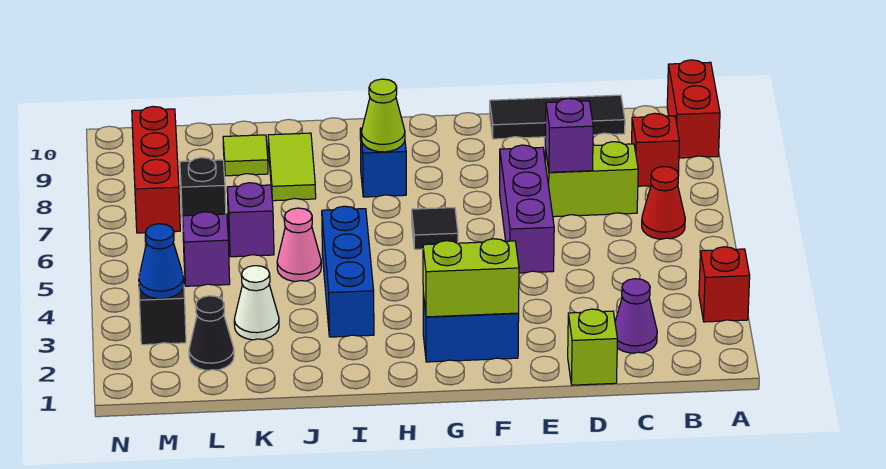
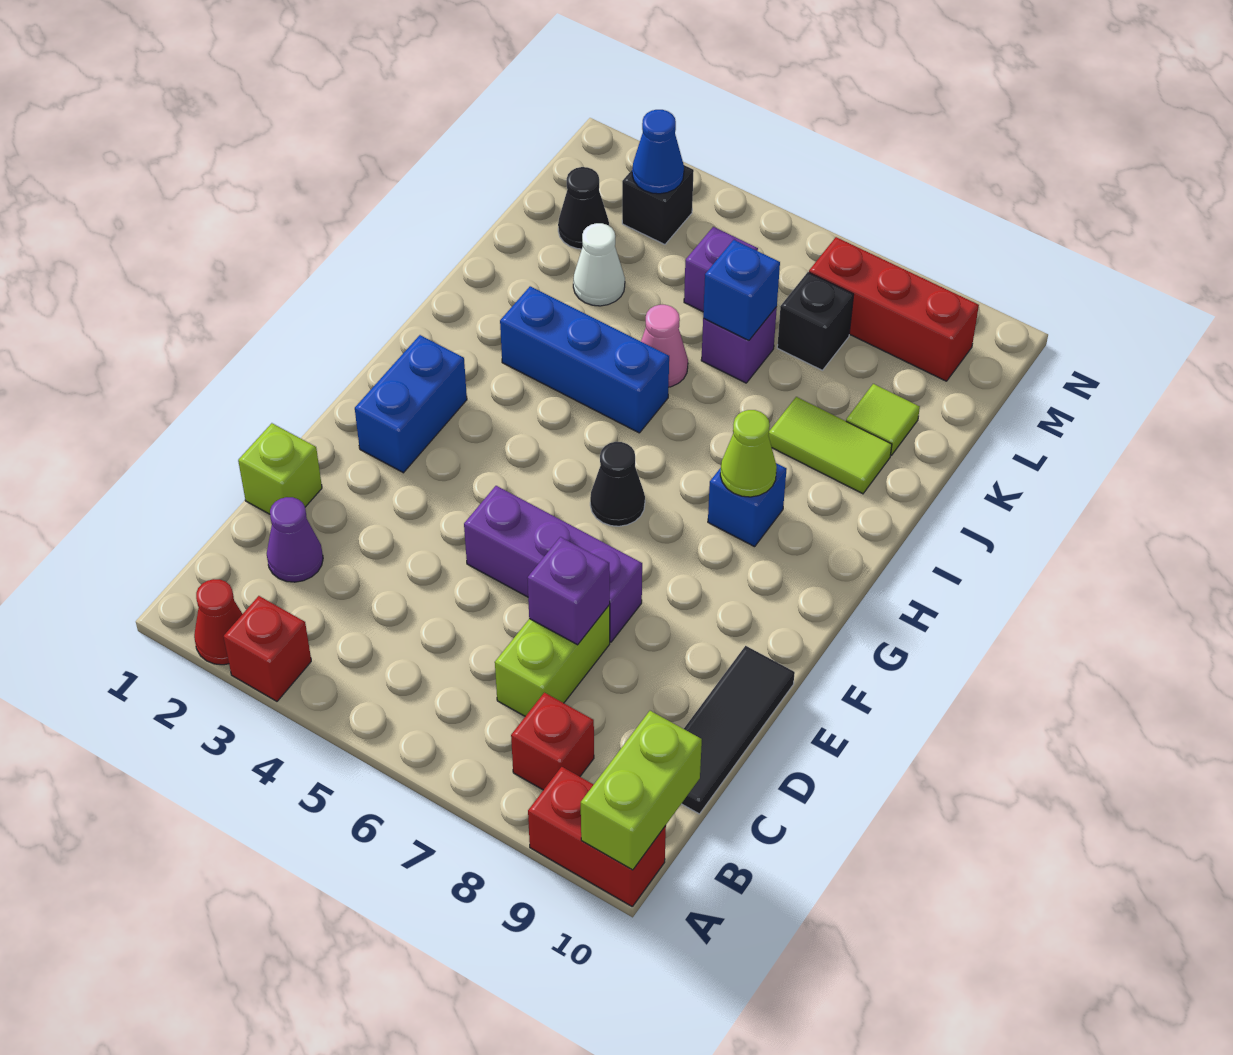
red 1x1 cone [642,167,685,239] -> red 1x1 cone moved to [194,579,242,665]
lime 1x2 brick [423,239,519,317] -> lime 1x2 brick moved to [581,711,702,870]
black 1x1 tile [412,207,458,249] -> black 1x1 cone [590,442,645,526]
none -> blue 1x1 brick [703,240,780,340]

